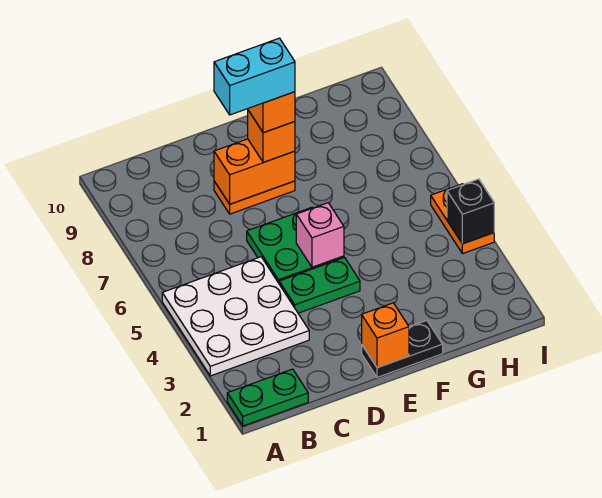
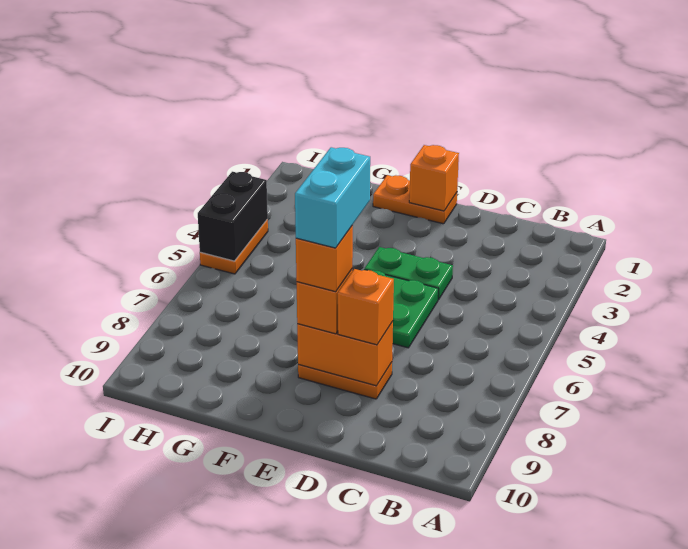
green 1x2 plate [227,369,308,426] -> none
white 3x3 plate [162,257,309,376] -> none
none -> orange 1x1 brick [338,269,394,345]
cyan 1x2 brick [214,38,295,115] -> cyan 1x2 brick turned to [295,147,370,248]
black 1x2 plate [362,321,443,377] -> orange 1x2 plate [373,175,457,224]
pink 1x1 brick [296,203,344,267] -> none
black 1x1 brick [447,179,494,244] -> black 1x2 brick [198,172,268,261]

